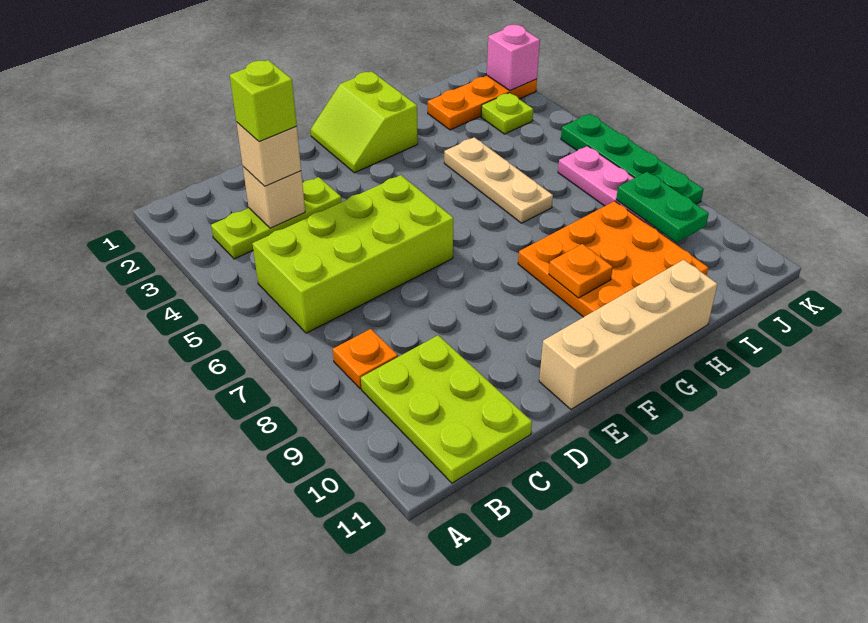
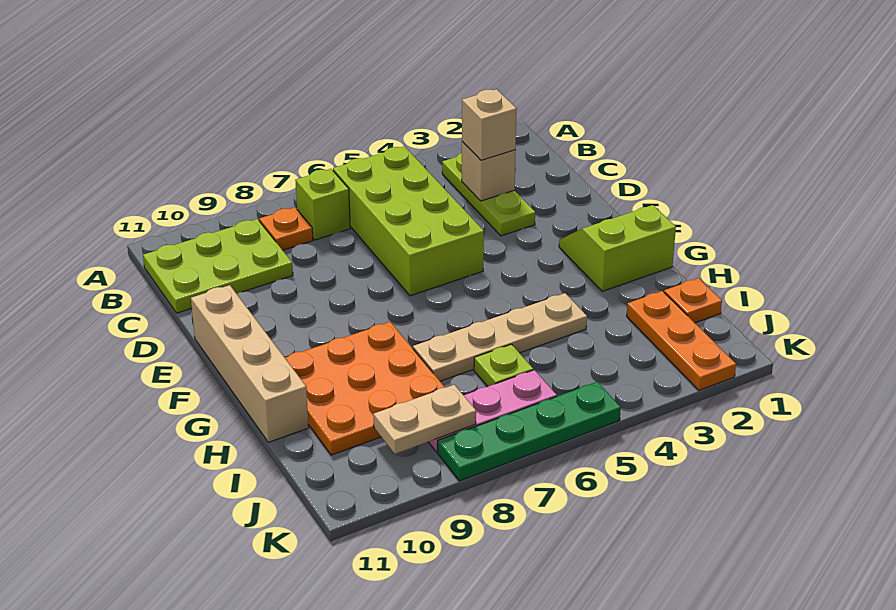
lime 1x1 brick [230,60,297,142] -> lime 1x1 brick moved to [295,169,350,240]
orange 1x1 plate [549,244,613,298] -> orange 1x1 plate moved to [664,278,722,323]
tan 1x3 plate [444,137,553,223] -> tan 1x4 plate [413,293,587,381]
lime 1x1 plate [481,93,533,134] -> lime 1x1 plate moved to [474,344,533,386]
green 1x2 plate [616,172,709,242] -> tan 1x2 plate [373,385,476,454]
pink 1x1 brick [487,25,540,91] -> none

